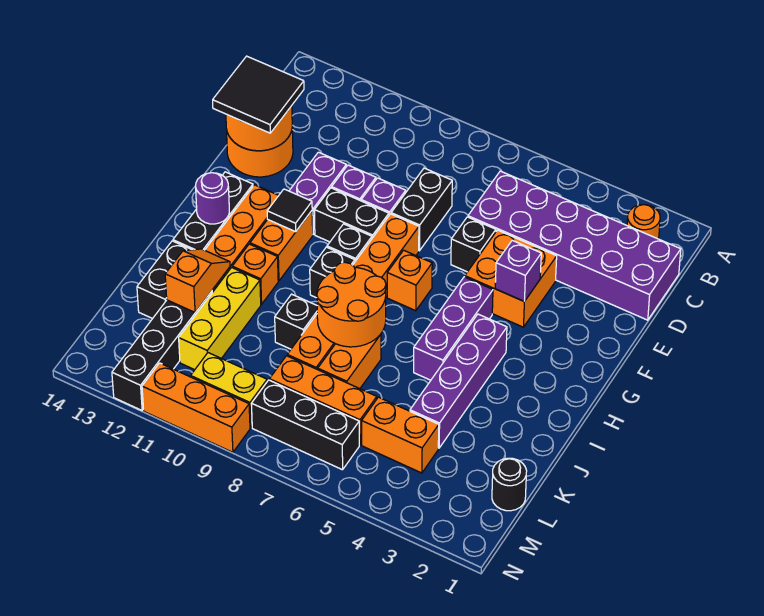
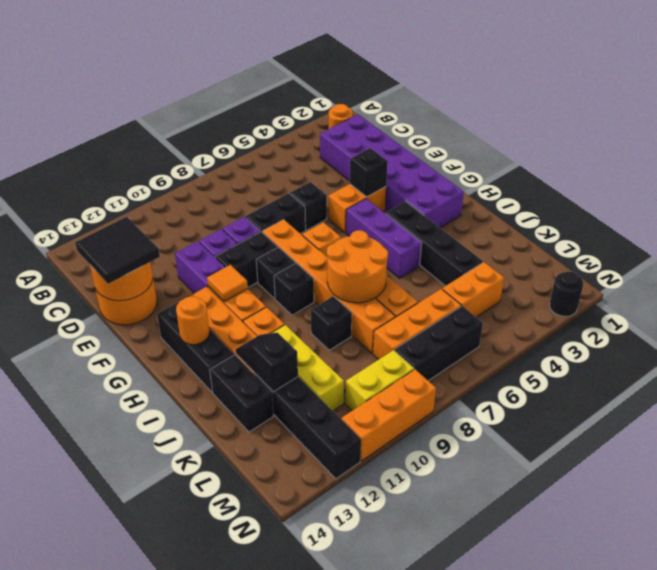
purple 2x6 brick [468,171,681,320] -> purple 2x6 brick turned to [320,114,464,228]
black 1x2 brick [391,168,452,251] -> black 1x2 brick turned to [246,193,306,234]
orange 2x2 brick [465,230,557,327] -> orange 1x2 brick [329,184,386,233]
purple 1x1 brick [495,240,541,301] -> black 1x1 brick [350,148,388,197]
black 1x1 tile [267,189,312,232] -> orange 1x1 tile [207,265,248,302]
purple 1x4 brick [410,314,507,448] -> black 1x4 brick [386,201,483,286]
purple 1x1 round brick [196,173,229,224] -> orange 1x1 round brick [176,297,210,345]
orange 1x2 slope [165,249,230,312] -> black 1x2 slope [235,333,298,392]
black 1x1 round brick [492,458,527,511] -> black 1x1 round brick moved to [549,271,583,317]

